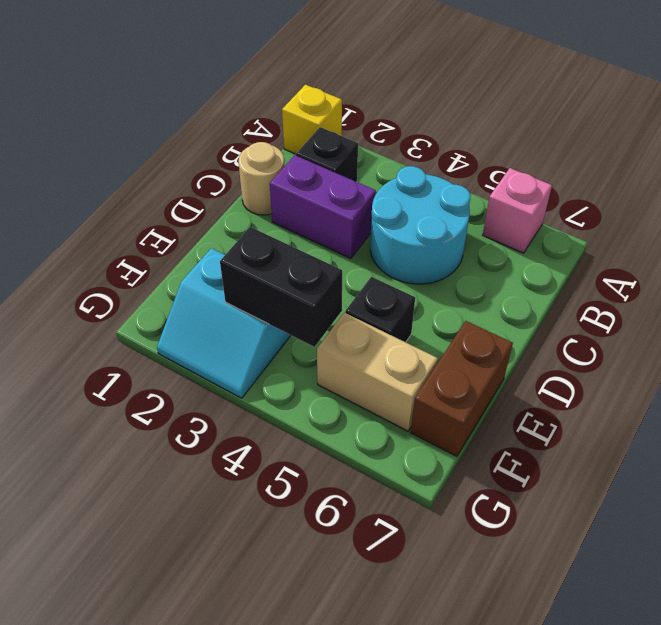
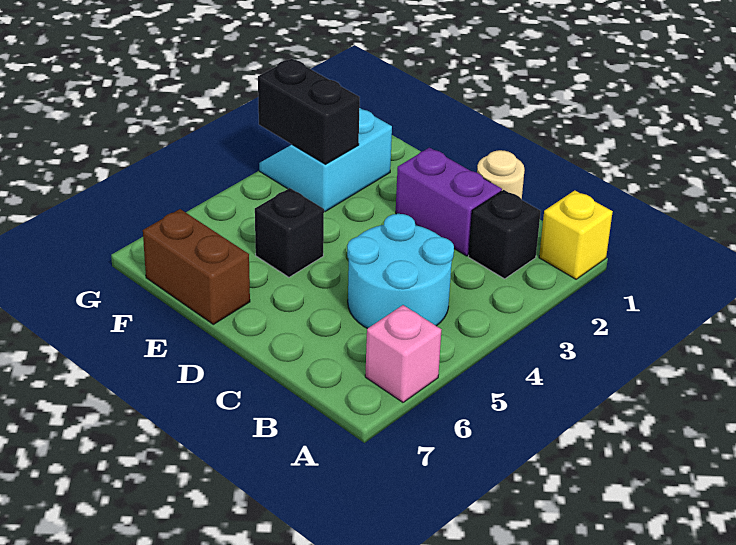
purple 1x2 brick [270,155,376,258] -> purple 1x2 brick turned to [396,148,502,256]
black 1x2 brick [220,227,342,347] -> black 1x2 brick turned to [258,59,360,164]
tan 1x2 brick [317,313,438,431] -> none

